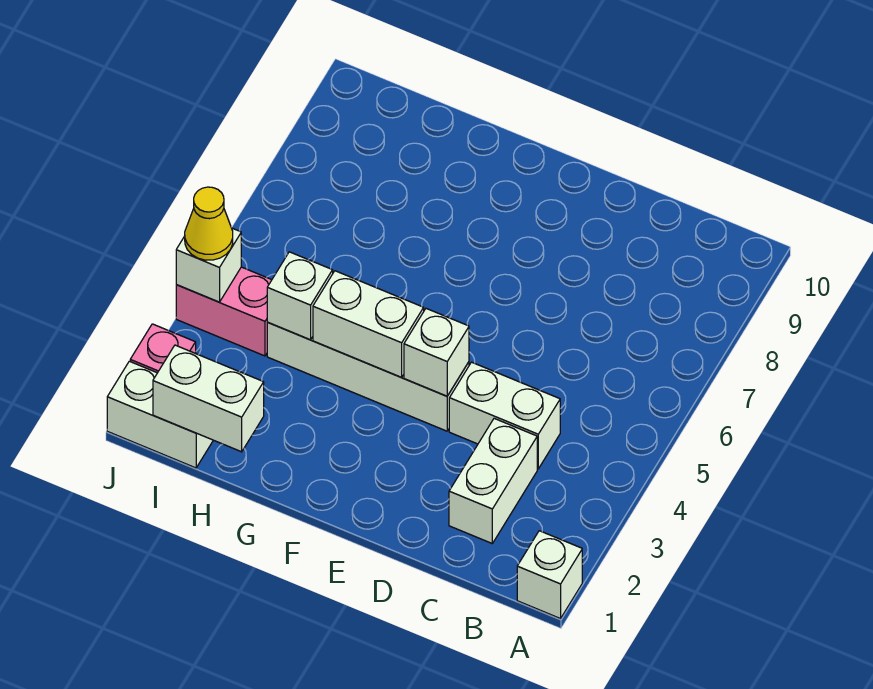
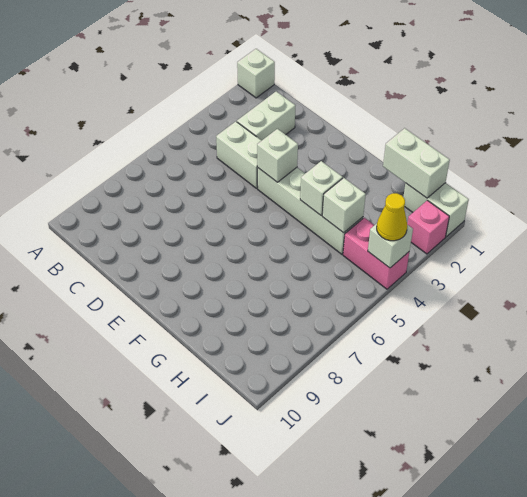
white 1x2 brick [313,271,424,377] -> white 1x1 brick [300,161,343,215]

